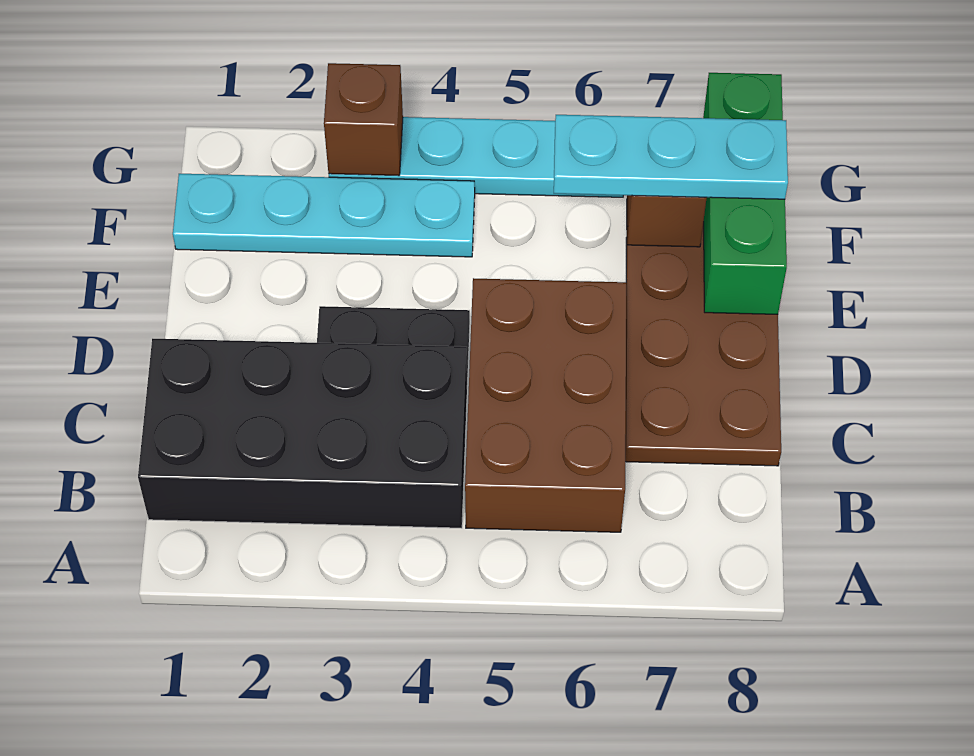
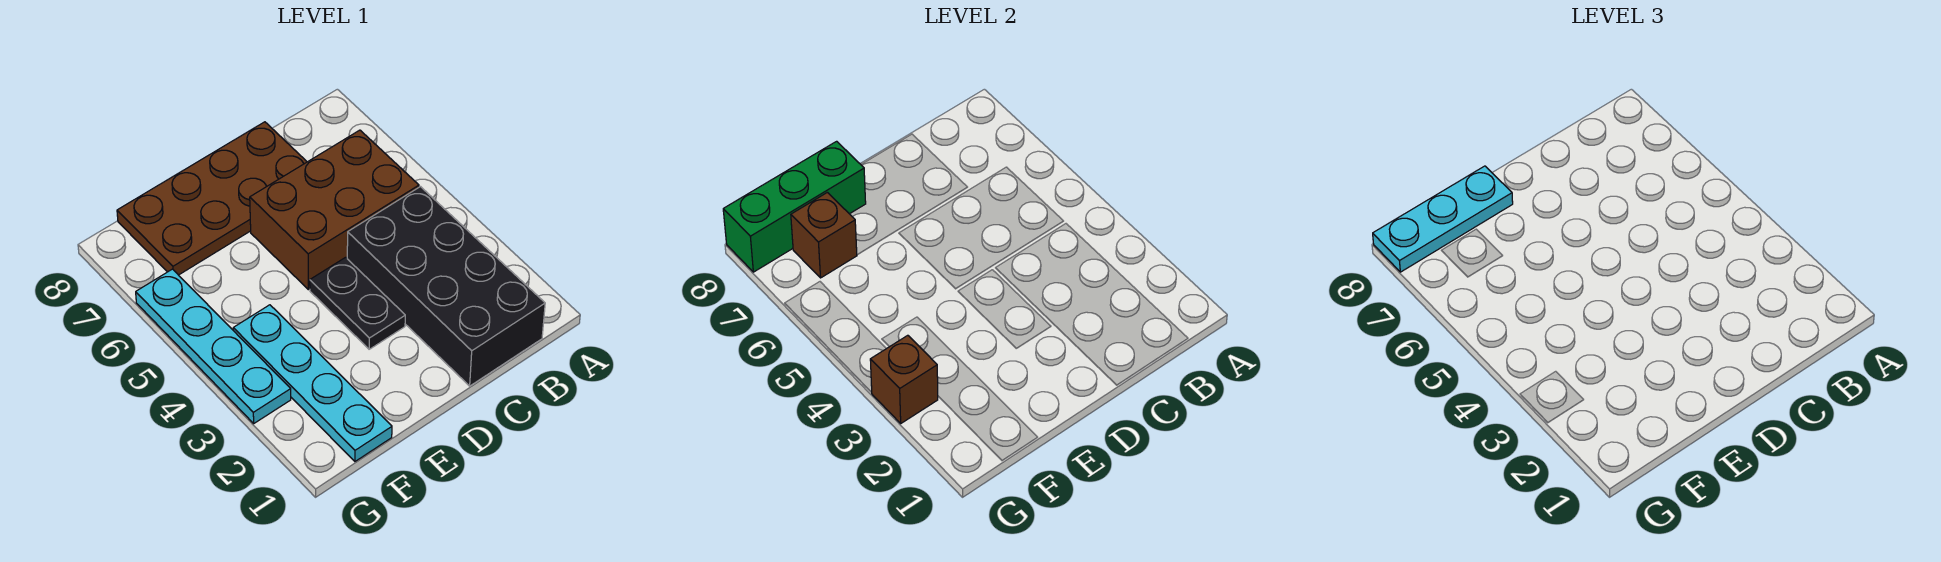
cyan 1x3 plate [554,115,788,199] -> cyan 1x3 plate turned to [1373,166,1513,272]

